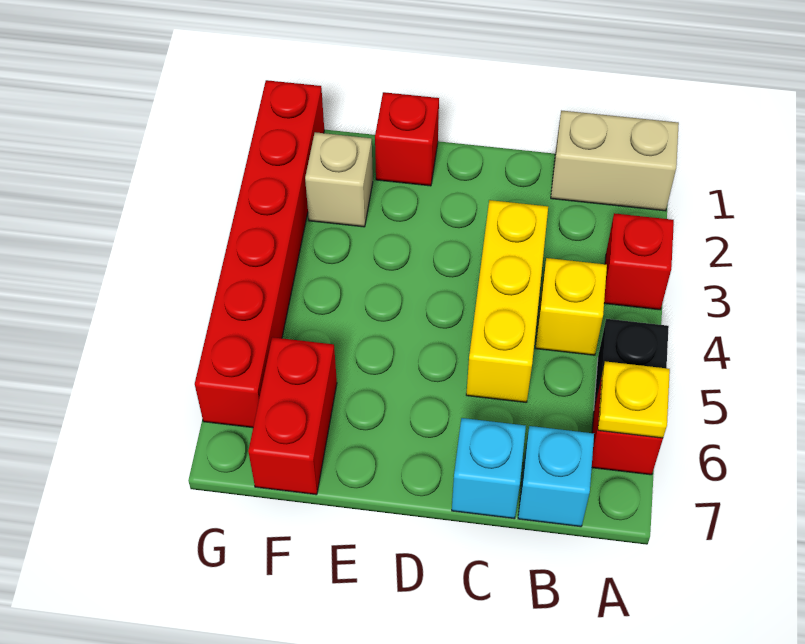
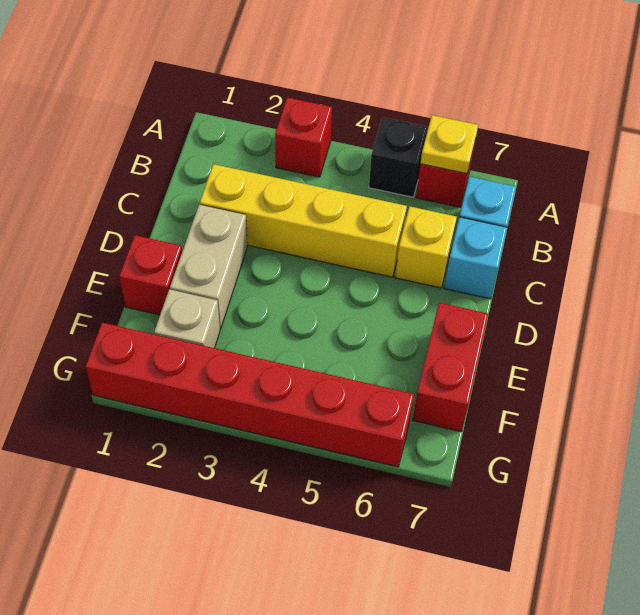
tan 1x2 brick [551,111,679,211] -> tan 1x2 brick moved to [170,204,247,329]
yellow 1x1 brick [536,258,607,355] -> yellow 1x1 brick moved to [395,207,457,288]
yellow 1x3 brick [466,200,548,403] -> yellow 1x4 brick [200,164,407,277]
red 1x2 brick [248,337,337,495] -> red 1x2 brick turned to [413,303,488,432]

